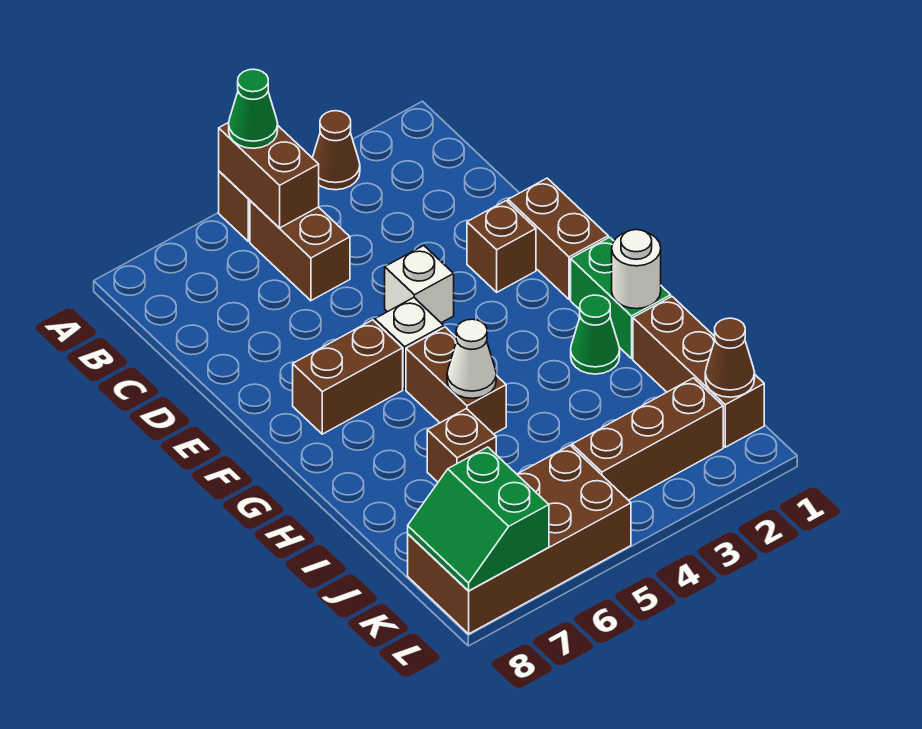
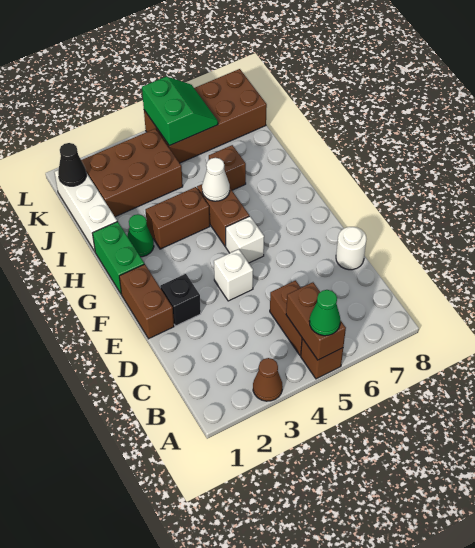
brown 1x1 brick [467,201,536,292] -> black 1x1 brick [160,274,201,326]
brown 1x2 brick [293,320,403,434] -> brown 1x2 brick moved to [146,187,210,249]
white 1x1 round brick [612,230,661,309] -> white 1x1 round brick moved to [336,227,366,270]
brown 1x3 brick [633,297,764,447] -> white 1x3 brick [54,170,117,251]
brown 1x1 cone [705,318,755,397] -> black 1x1 cone [58,143,86,186]
brown 1x3 brick [572,378,723,500] -> brown 2x3 brick [81,129,183,217]
green 2x2 slope [408,447,549,591] -> green 2x2 slope moved to [142,76,218,146]

